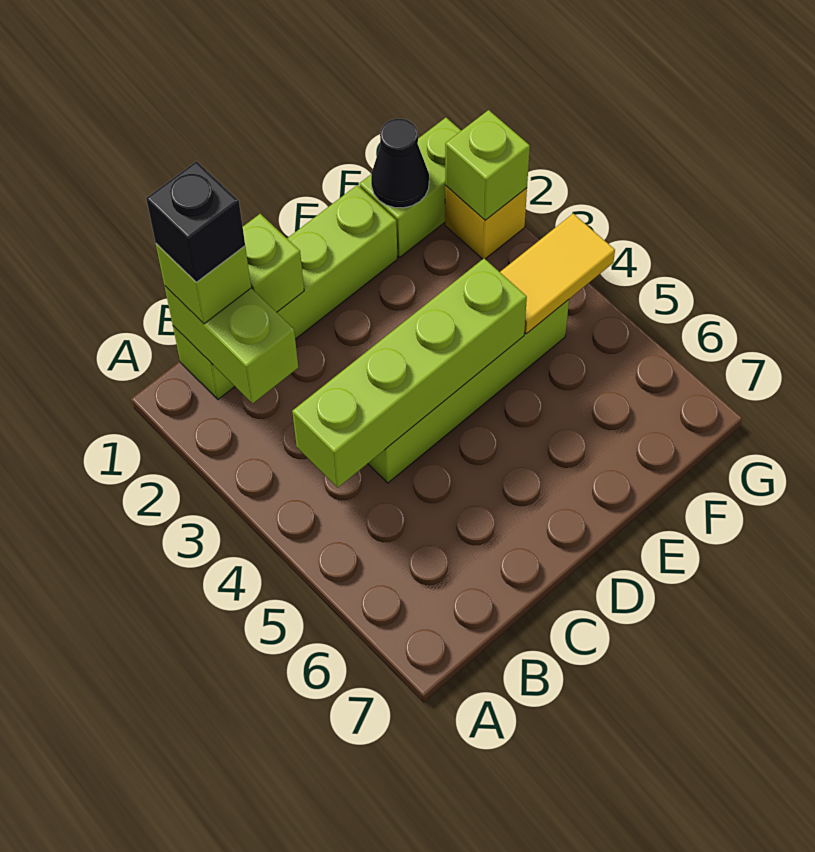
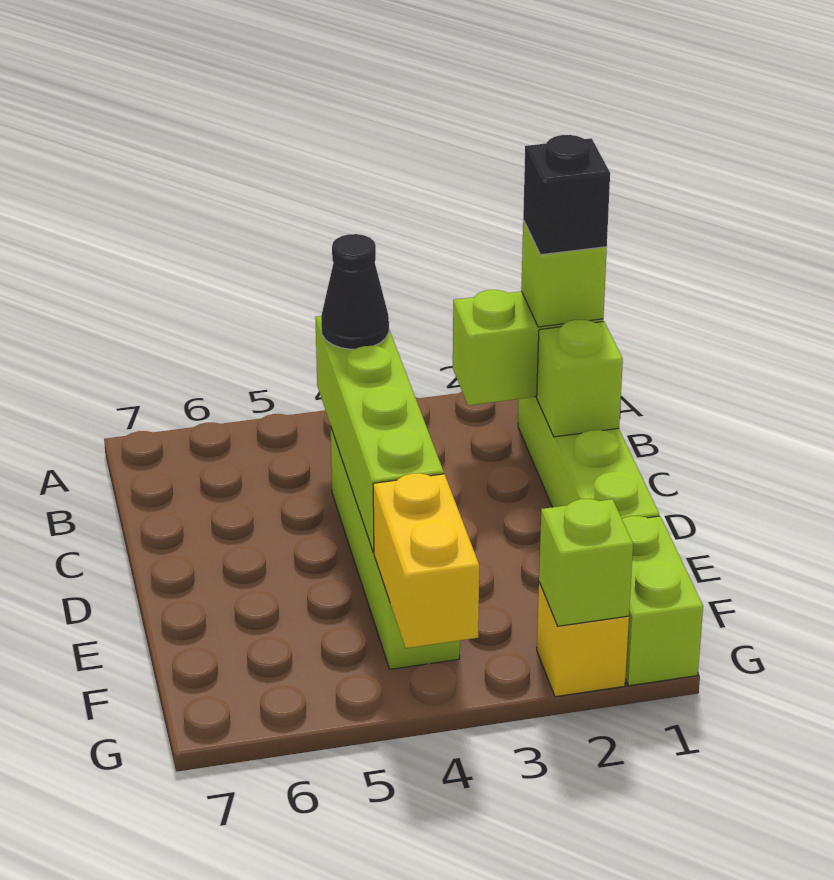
black 1x1 cone [371,119,429,208] -> black 1x1 cone moved to [321,234,389,349]
yellow 1x2 tile [500,214,615,334] -> yellow 1x2 brick [373,473,479,648]

